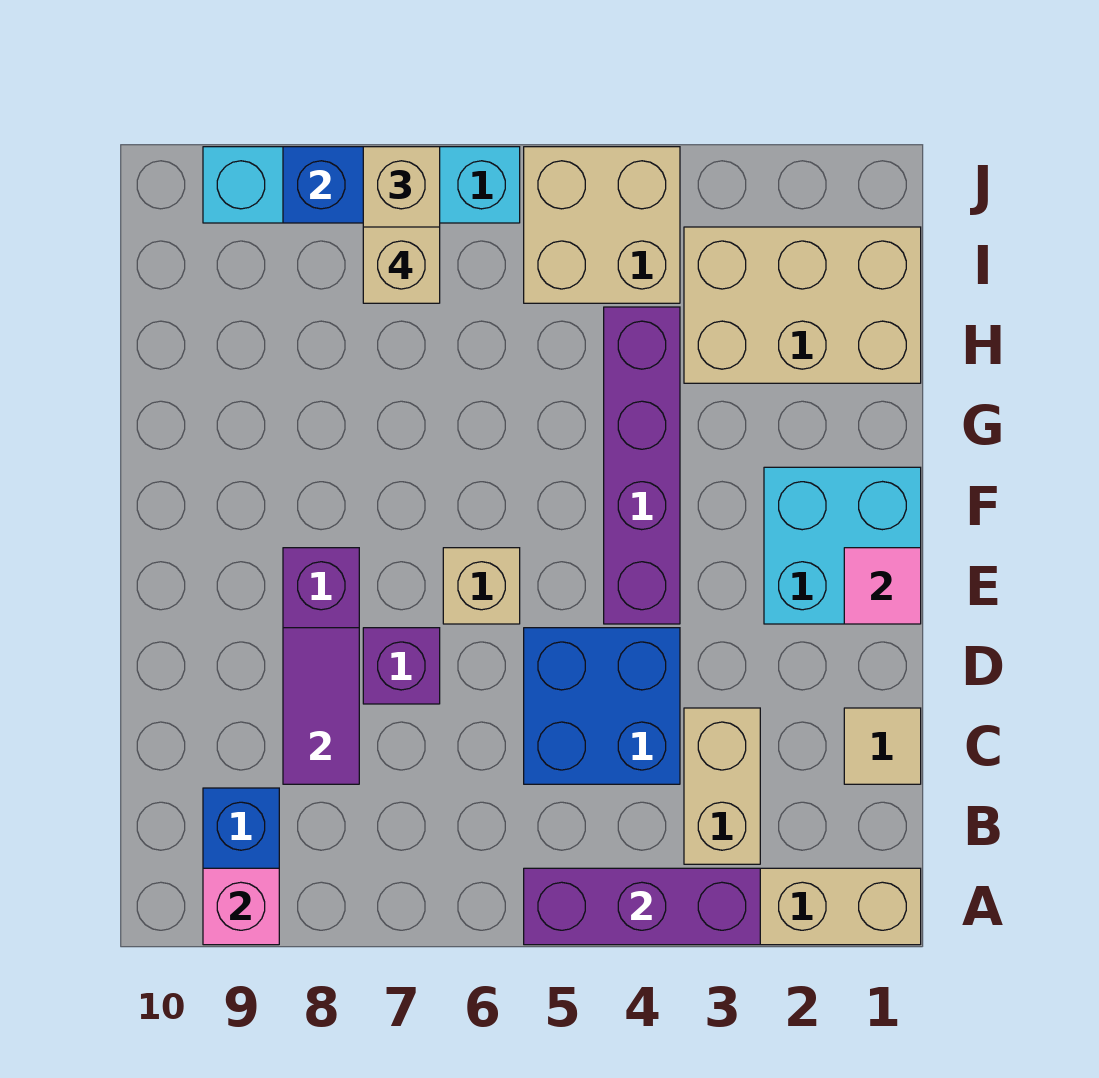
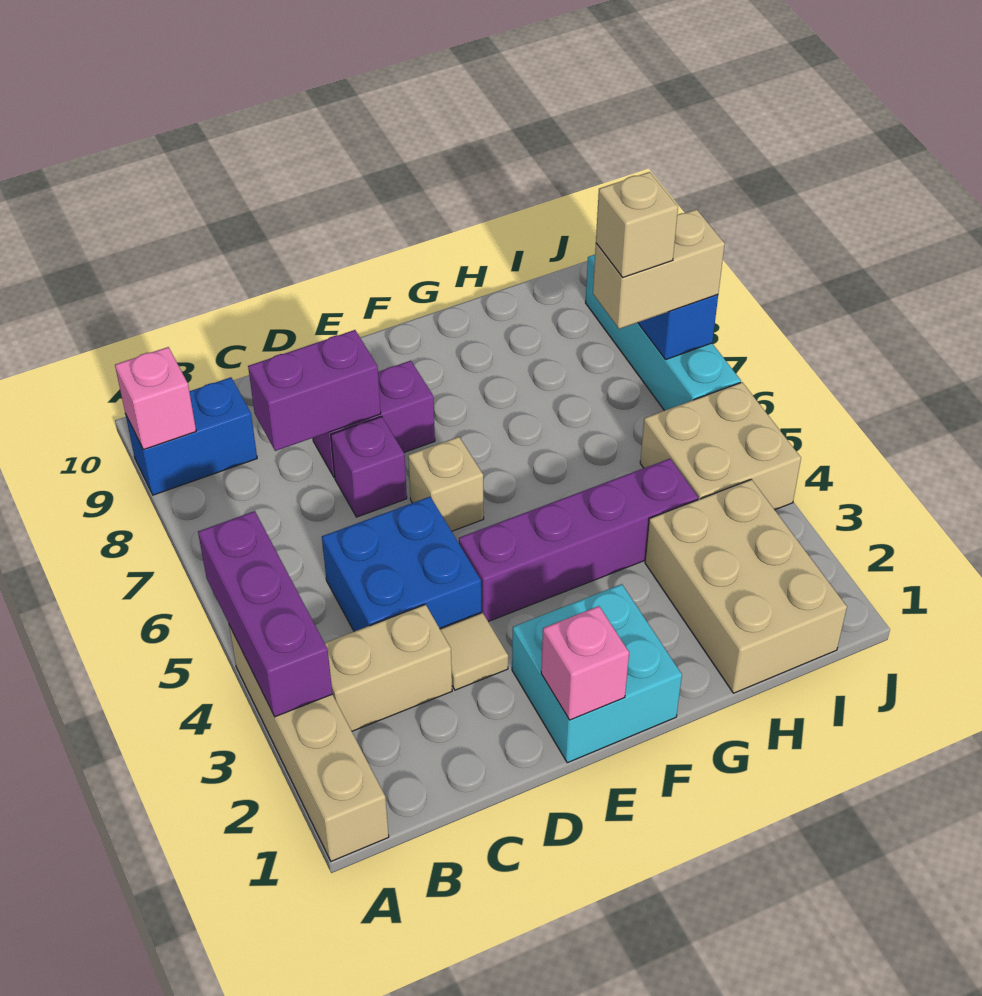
tan 1x1 tile [844,708,921,784] -> tan 1x1 tile moved to [440,613,508,690]
purple 1x2 tile [283,628,359,784] -> purple 1x2 brick [248,330,381,451]
pink 1x1 tile [844,548,921,624] -> pink 1x1 brick [541,606,629,720]

